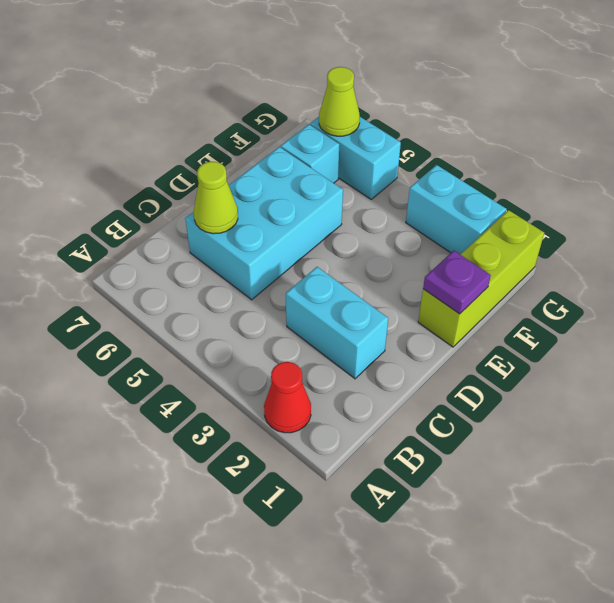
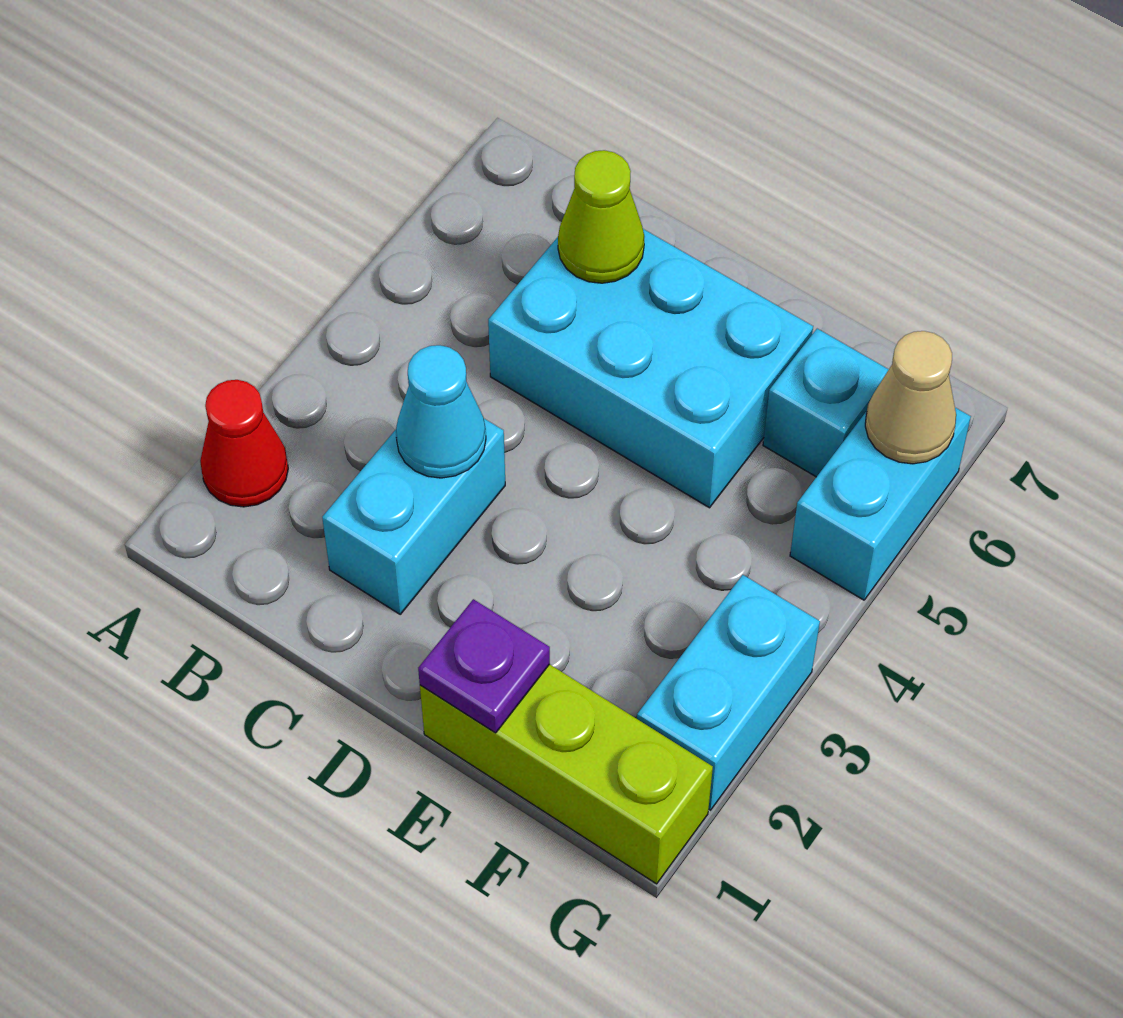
none -> cyan 1x1 cone [396,345,486,478]
lime 1x1 cone [319,67,360,136] -> tan 1x1 cone [865,331,956,464]

